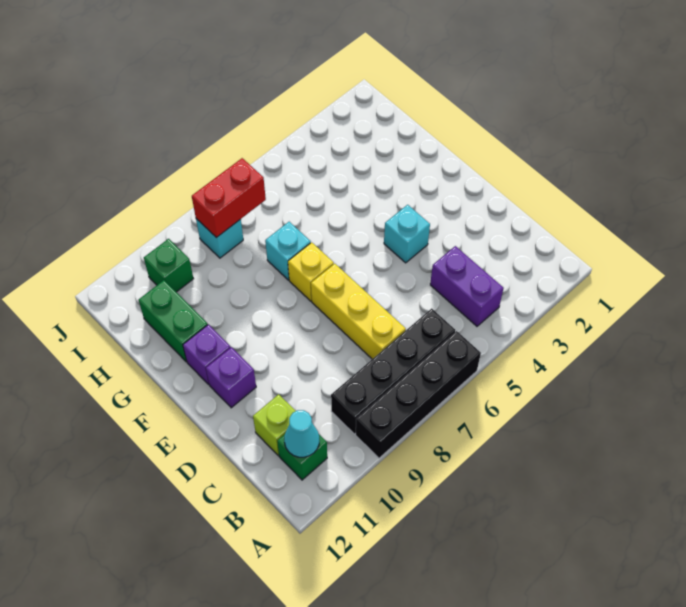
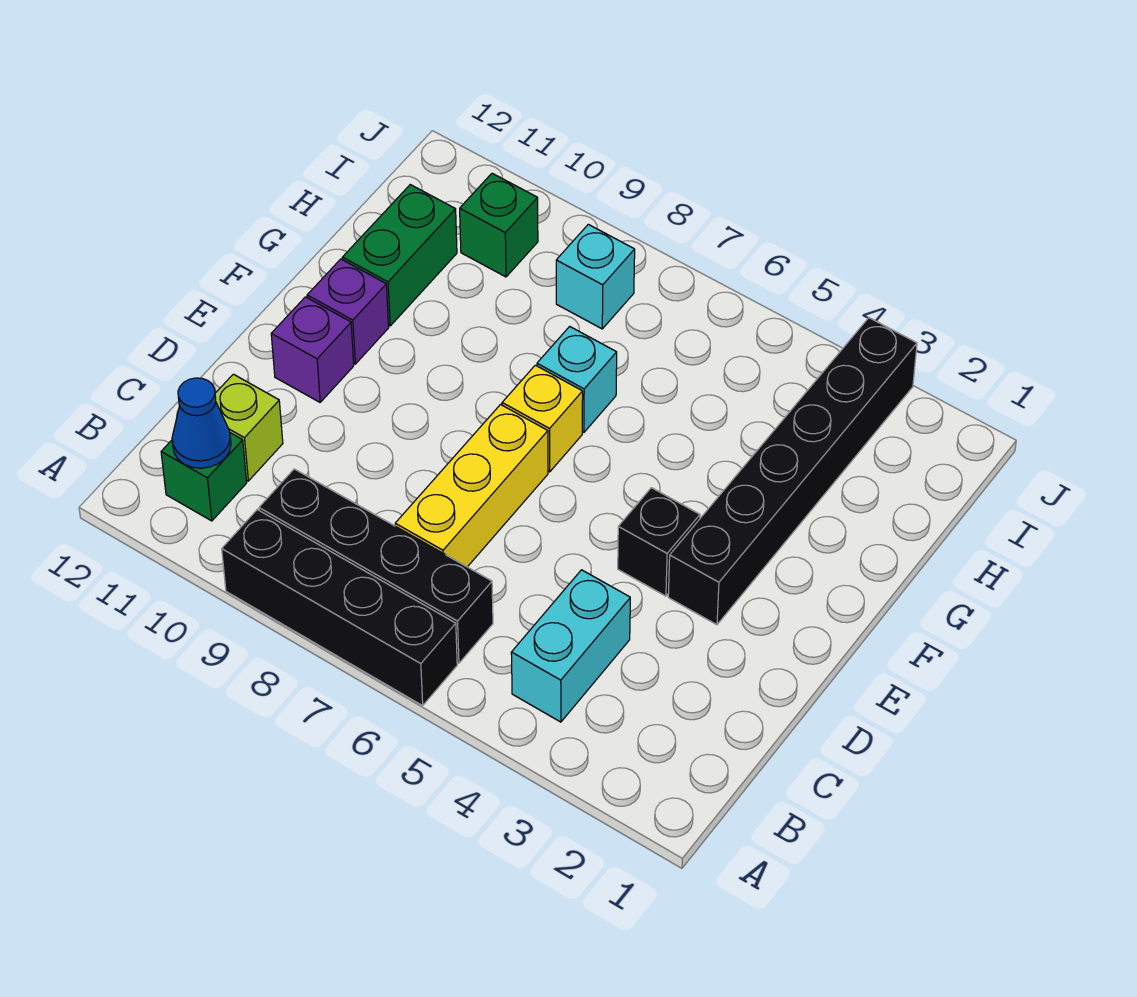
purple 1x2 brick [430,246,504,326] -> cyan 1x2 brick [511,570,630,722]
cyan 1x1 cone [284,410,319,457] -> blue 1x1 cone [172,378,231,468]
none -> black 1x6 brick [668,318,917,625]
cyan 1x1 brick [384,205,430,263] -> black 1x1 brick [618,488,700,596]
red 1x2 brick [192,158,266,238] -> none

